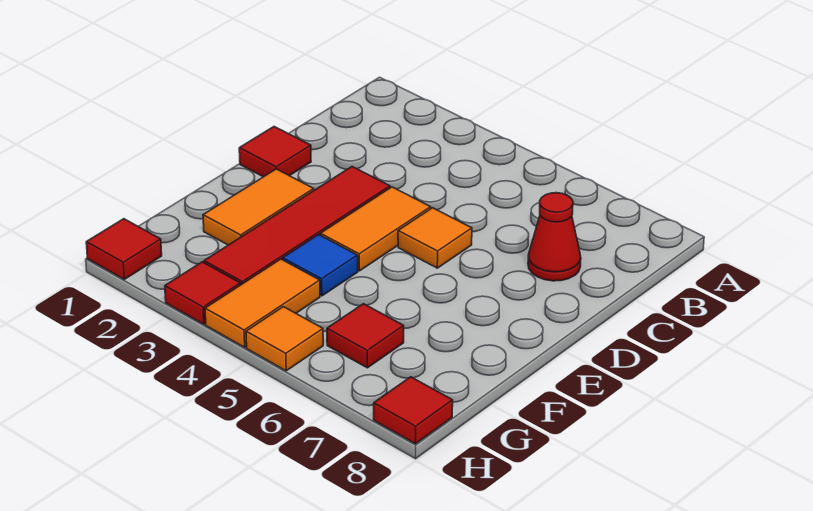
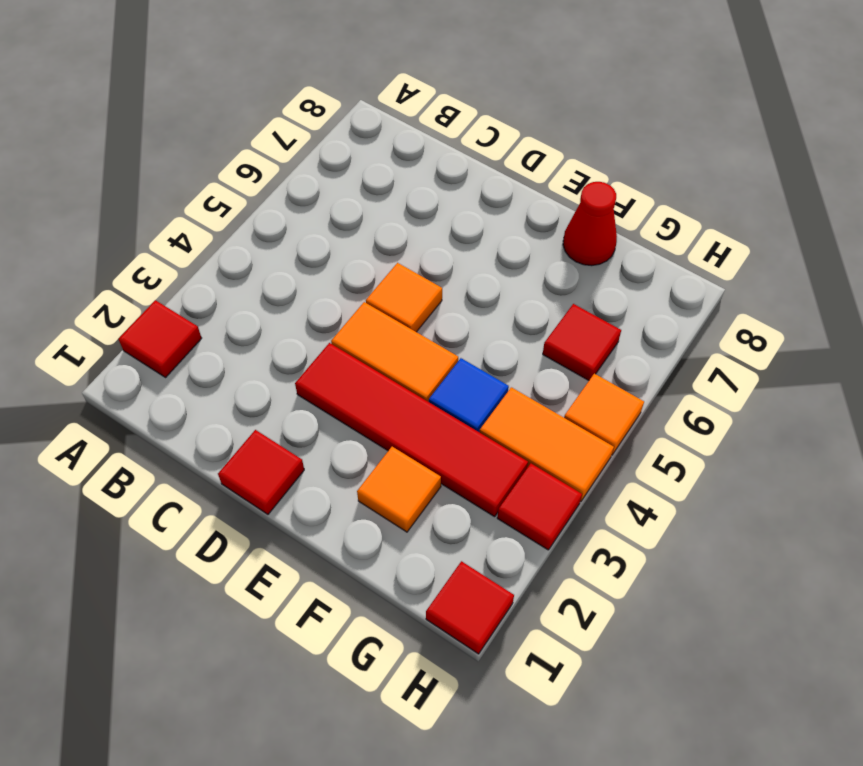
red 1x1 cone [528,193,581,281] -> red 1x1 cone moved to [563,182,617,266]
orange 1x2 tile [203,169,314,245] -> orange 1x1 tile [357,447,441,532]
red 1x1 tile [374,377,453,444] -> red 1x1 tile moved to [118,300,202,377]

